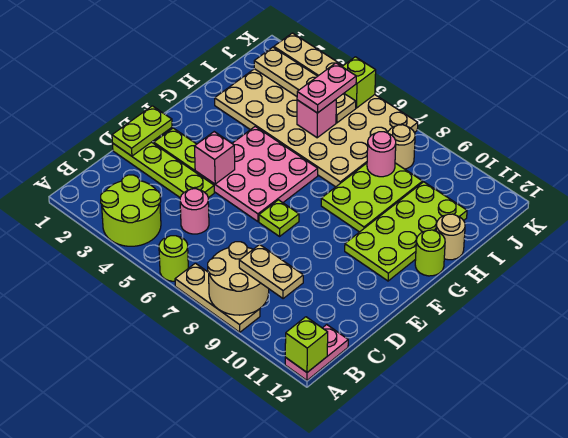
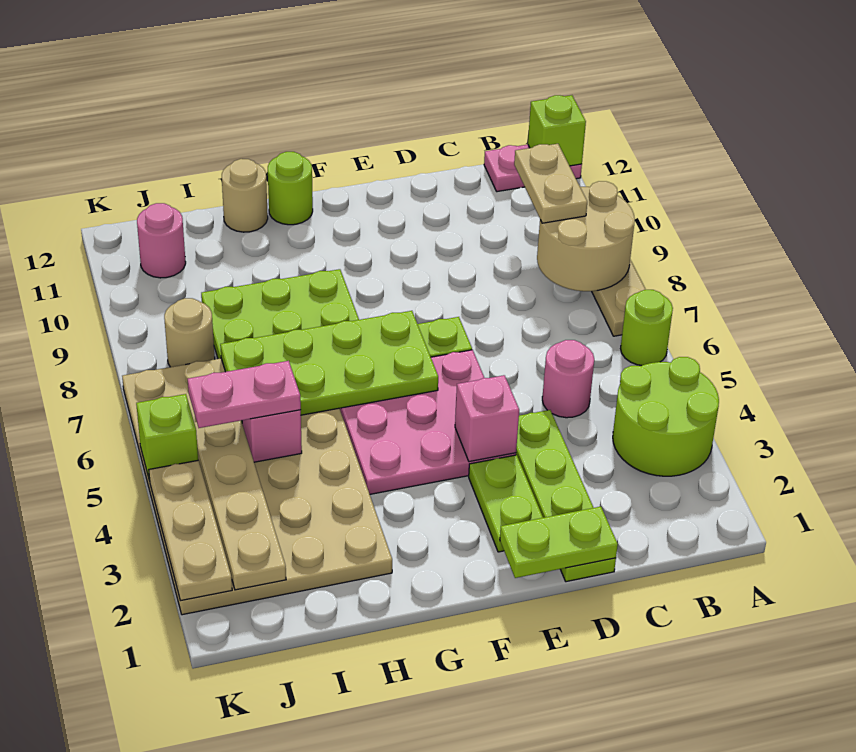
lime 2x4 plate [345,182,467,281] -> lime 2x4 plate moved to [220,311,438,415]
pink 1x1 round brick [367,132,396,177] -> pink 1x1 round brick moved to [137,203,186,278]

